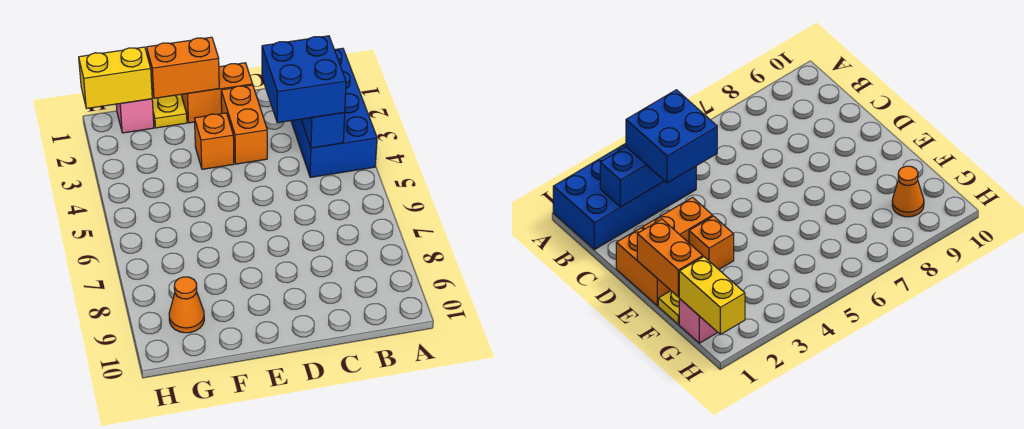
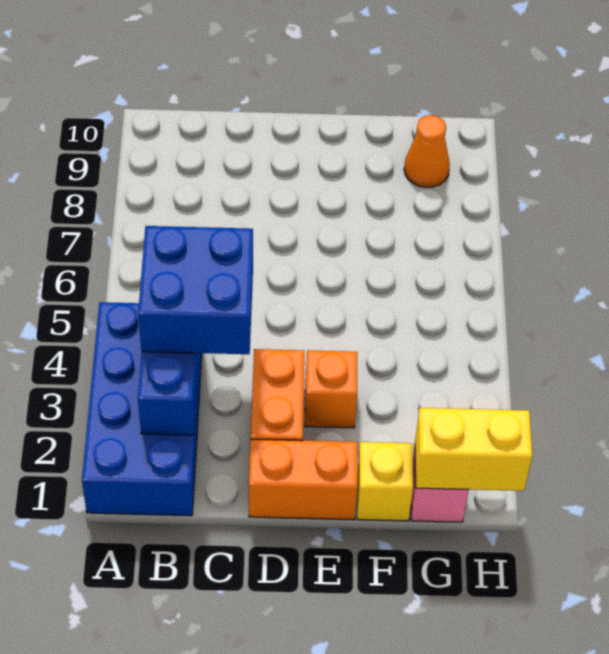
orange 1x2 brick [147,37,219,98] -> none
yellow 1x1 plate [152,94,187,128] -> yellow 1x1 brick [357,442,413,521]

